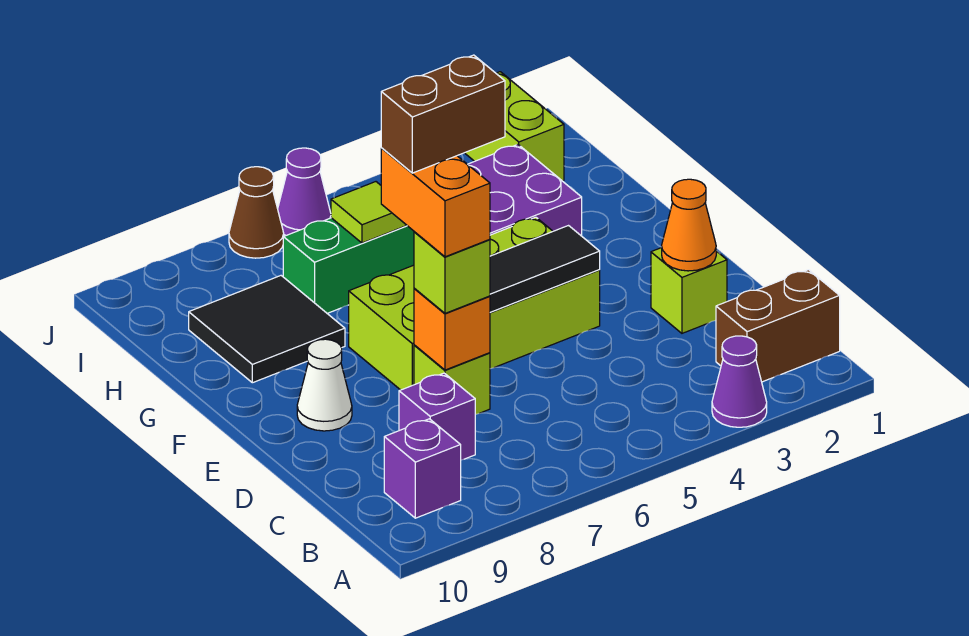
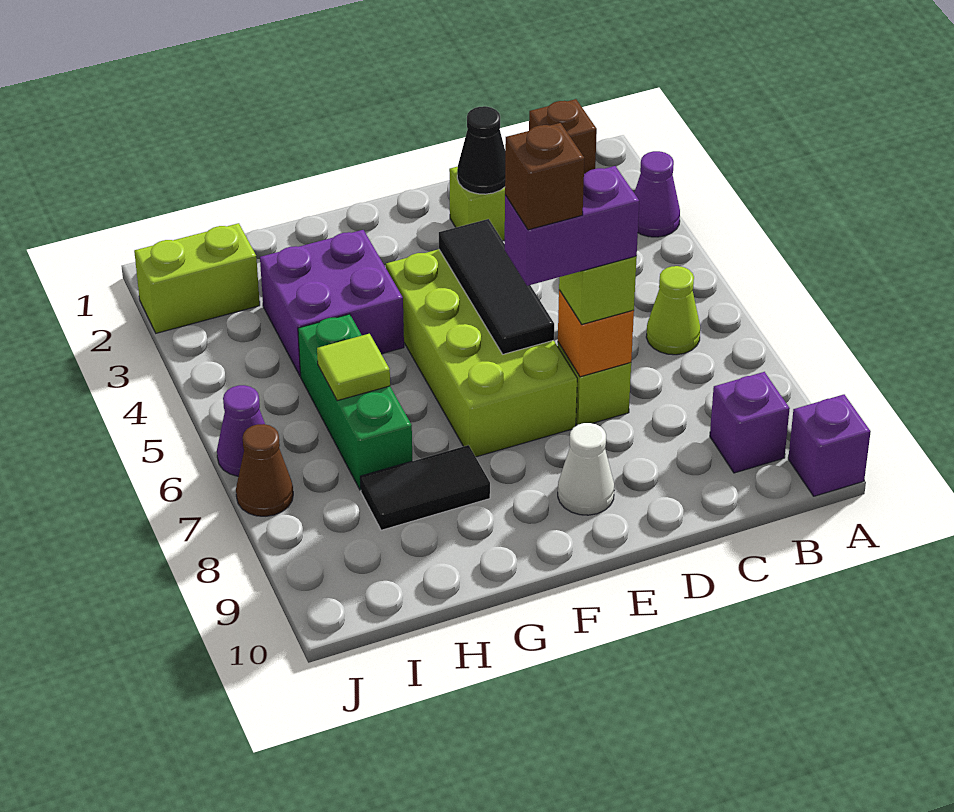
brown 1x2 brick [716,270,840,382] -> brown 1x1 brick [529,99,597,174]
none -> lime 1x1 cone [646,266,700,355]
purple 1x1 brick [399,373,475,460] -> purple 1x1 brick moved to [788,395,871,496]
orange 1x1 cone [662,179,716,271] -> black 1x1 cone [457,106,505,194]
orange 1x2 brick [381,148,490,257] -> purple 1x2 brick [505,166,639,286]
brown 1x2 brick [381,55,505,173] -> brown 1x1 brick [505,123,584,230]
black 2x2 tile [189,276,345,383] -> black 1x2 tile [360,445,490,530]

